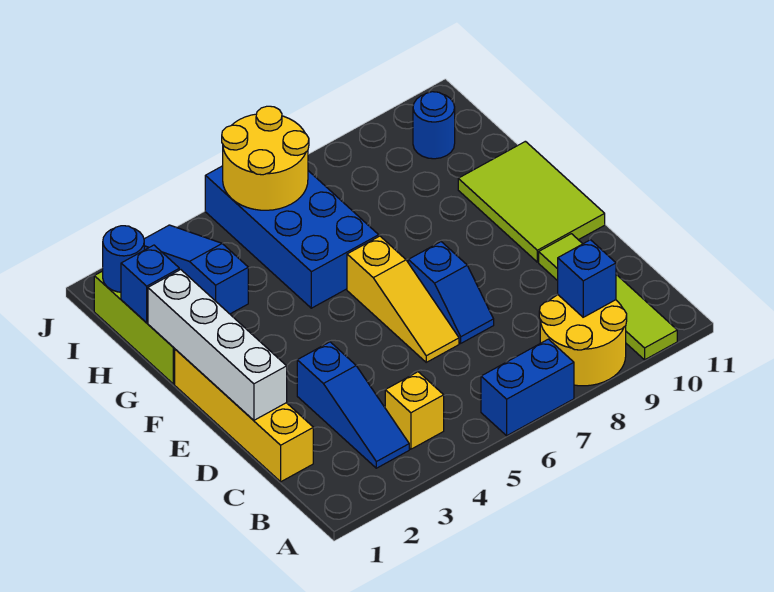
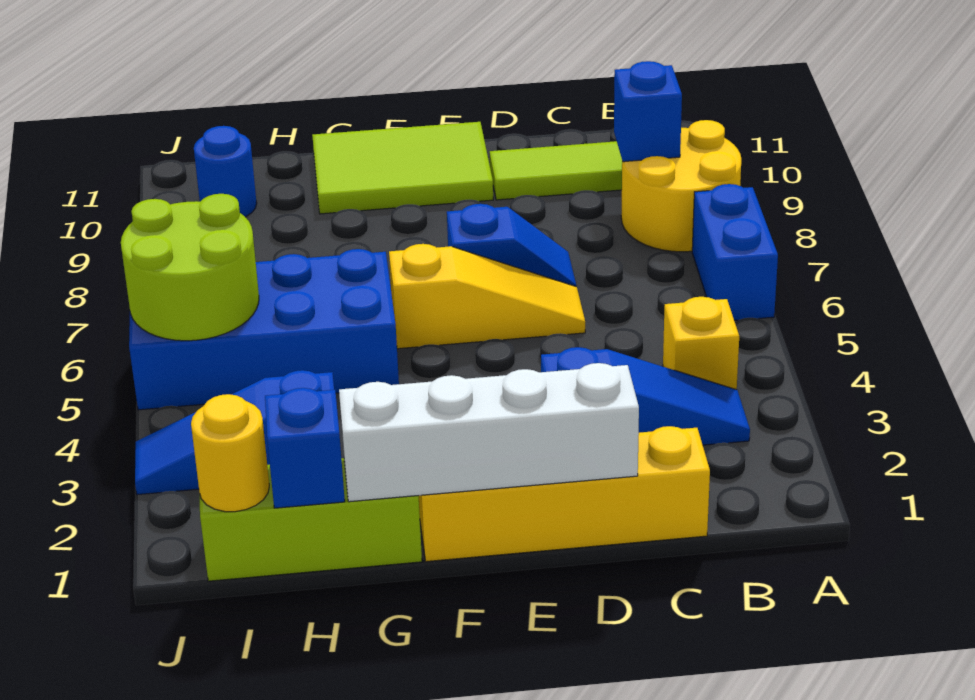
blue 1x1 round brick [103,226,144,292] -> yellow 1x1 round brick [191,394,269,512]
yellow 2x2 round brick [222,106,309,210] -> lime 2x2 round brick [121,194,259,341]

